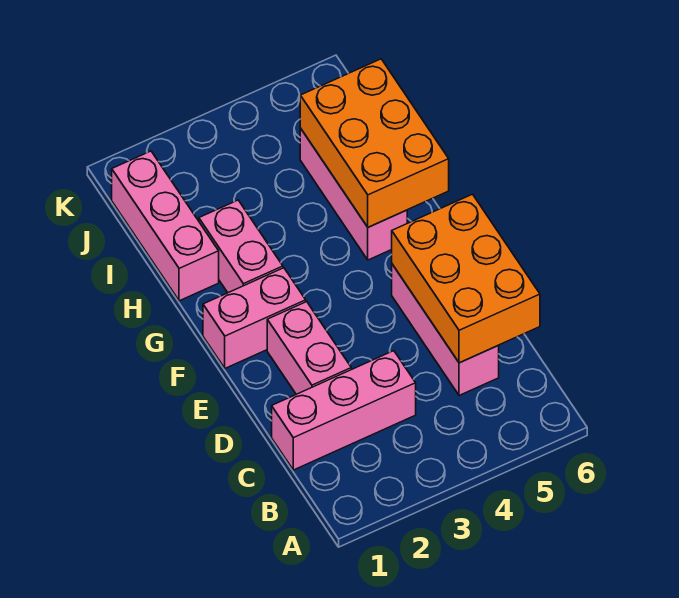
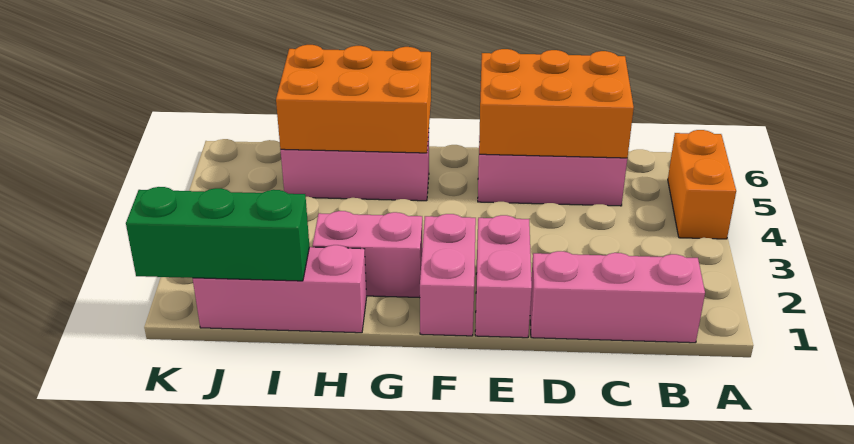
none -> orange 1x2 brick [668,130,736,239]
pink 1x3 brick [272,351,416,470] -> pink 1x3 brick turned to [530,251,705,343]
pink 1x2 brick [267,302,351,394] -> pink 1x2 brick turned to [475,215,532,338]
none -> green 1x3 brick [126,187,309,281]

